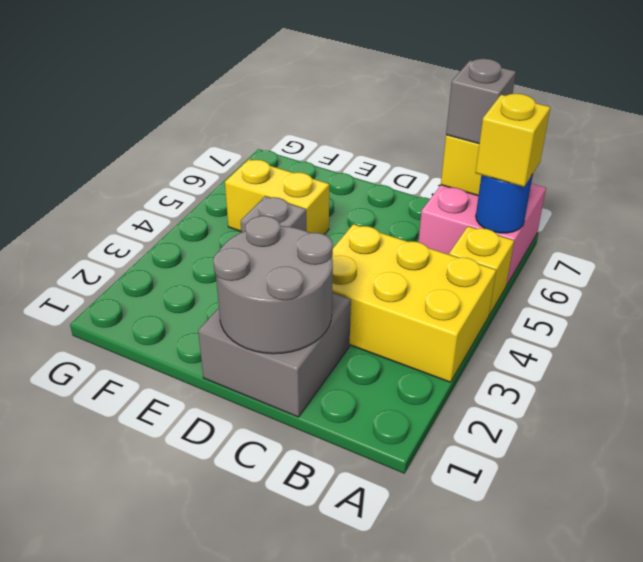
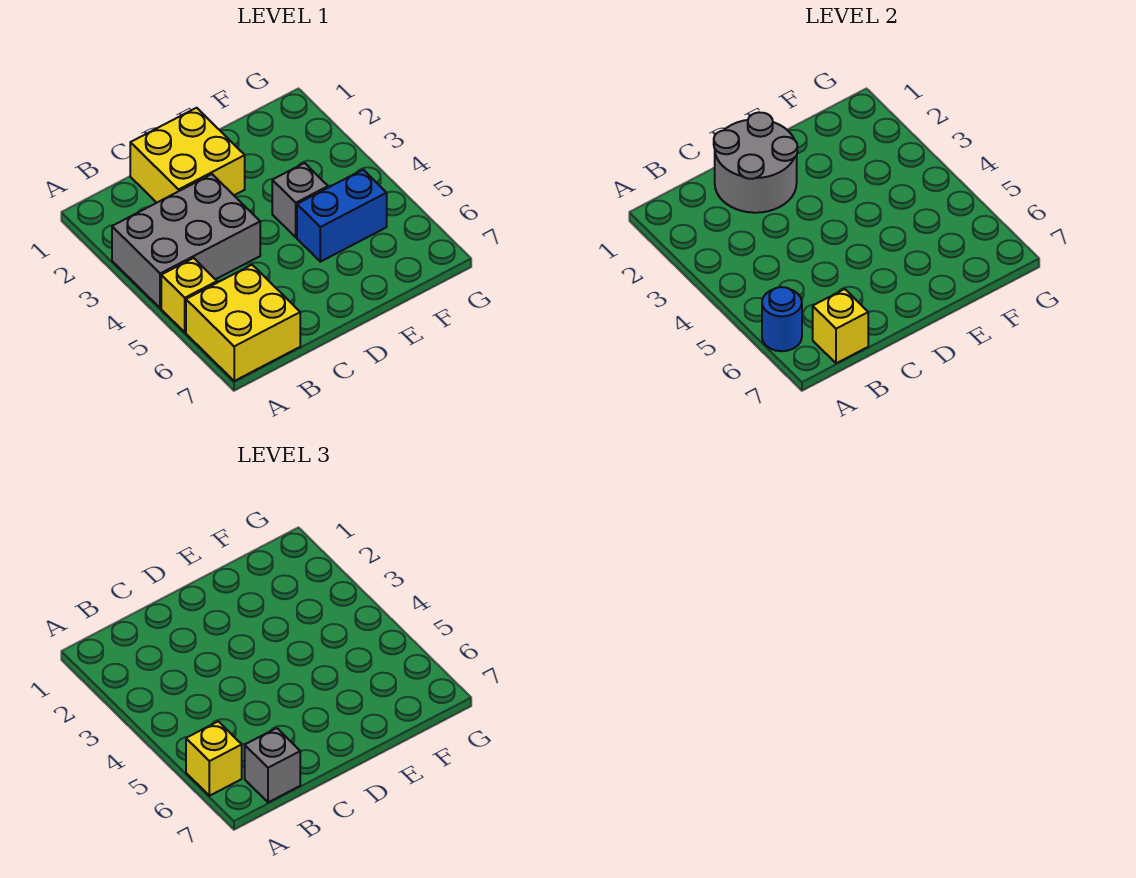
yellow 2x3 brick [332,224,496,382] -> grey 2x3 brick [112,174,260,308]
pink 2x2 brick [419,182,546,286] -> yellow 2x2 brick [186,265,300,381]
grey 2x2 brick [198,293,351,417] -> yellow 2x2 brick [130,108,245,203]
yellow 1x2 brick [225,159,329,235] -> blue 1x2 brick [297,170,387,262]

